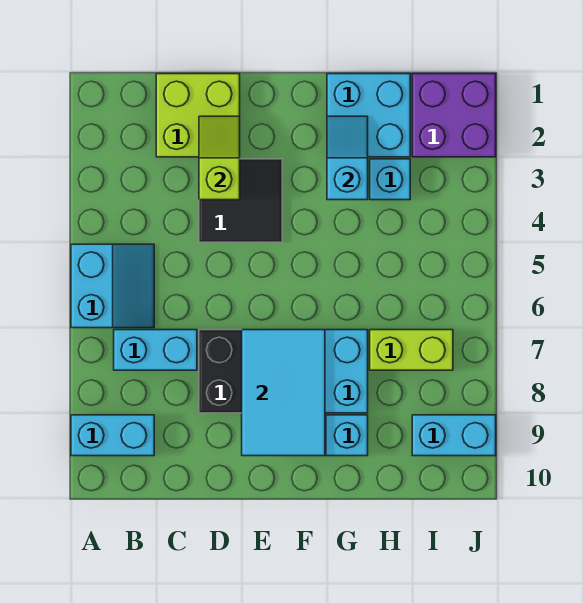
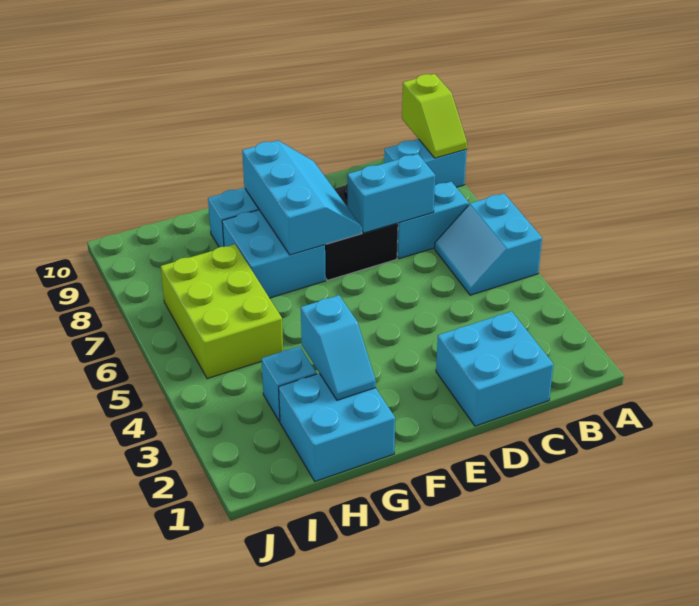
lime 2x2 brick [156,74,240,157] -> cyan 2x2 brick [436,311,554,426]
lime 1x2 slope [199,116,240,200] -> lime 1x2 slope moved to [402,74,467,158]
black 2x2 tile [199,159,282,242] -> none
cyan 2x3 tile [242,330,325,456] -> cyan 2x3 slope [242,141,362,255]
lime 1x2 brick [370,330,453,370] -> lime 2x3 brick [161,244,283,379]
purple 2x2 brick [412,74,496,157] -> none
cyan 1x2 brick [412,415,496,456] -> cyan 1x2 brick moved to [348,154,435,233]

